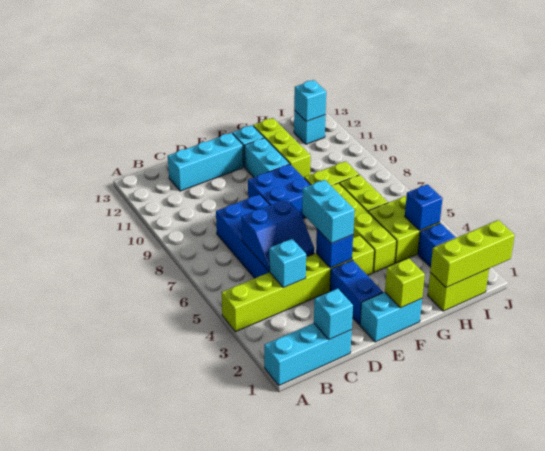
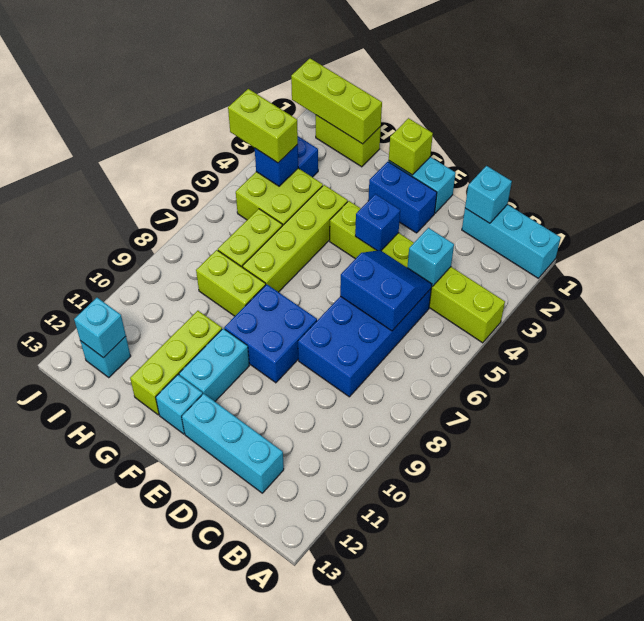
blue 1x2 brick [330,260,383,325] -> blue 1x2 brick turned to [368,162,437,233]
cyan 1x2 brick [302,180,355,244] -> none
none -> lime 1x2 brick [228,89,298,163]

